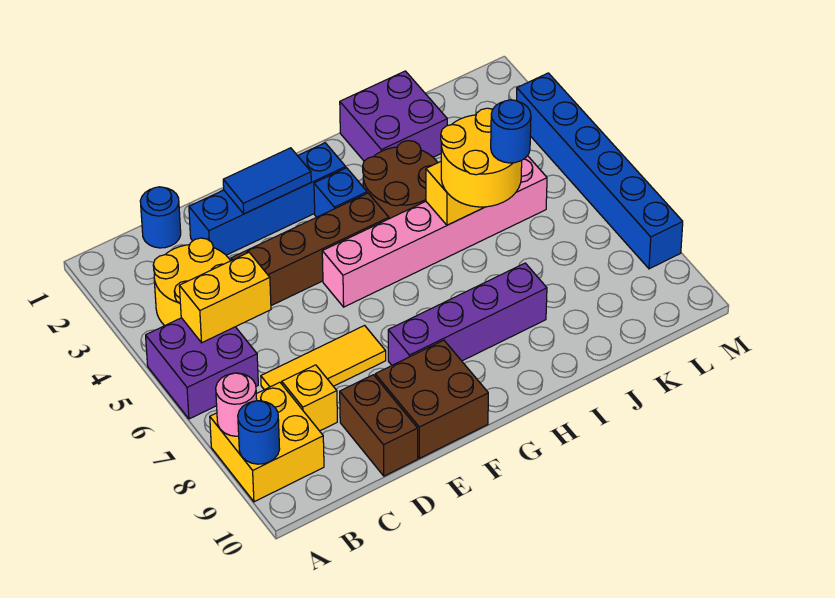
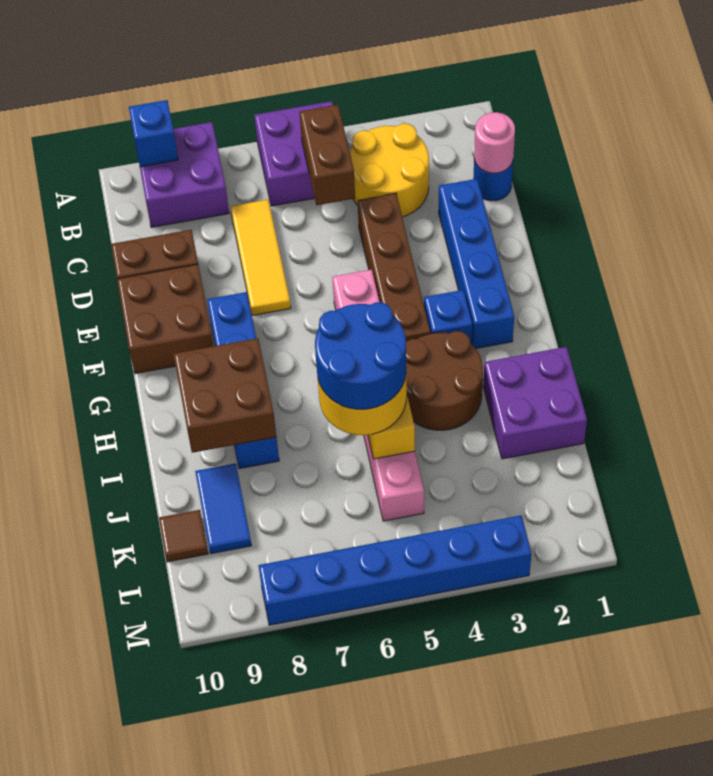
yellow 2x2 brick [210,382,324,502] -> purple 2x2 brick [140,122,229,227]
pink 1x1 round brick [216,373,257,436] -> pink 1x1 round brick moved to [474,112,515,173]
blue 1x1 round brick [238,401,280,464] -> blue 1x1 brick [129,100,178,167]
yellow 1x2 brick [179,253,271,343] -> brown 1x2 brick [299,105,355,205]
yellow 1x1 brick [282,365,337,431] -> none
blue 1x2 tile [223,148,311,214] -> blue 1x2 tile moved to [195,463,252,554]
purple 1x4 brick [388,263,547,365] -> blue 1x4 brick [207,292,279,469]
none -> brown 2x2 brick [174,338,276,453]
blue 1x1 round brick [491,100,531,163] -> blue 2x2 round brick [315,302,406,409]
none -> brown 1x1 tile [159,510,208,562]

